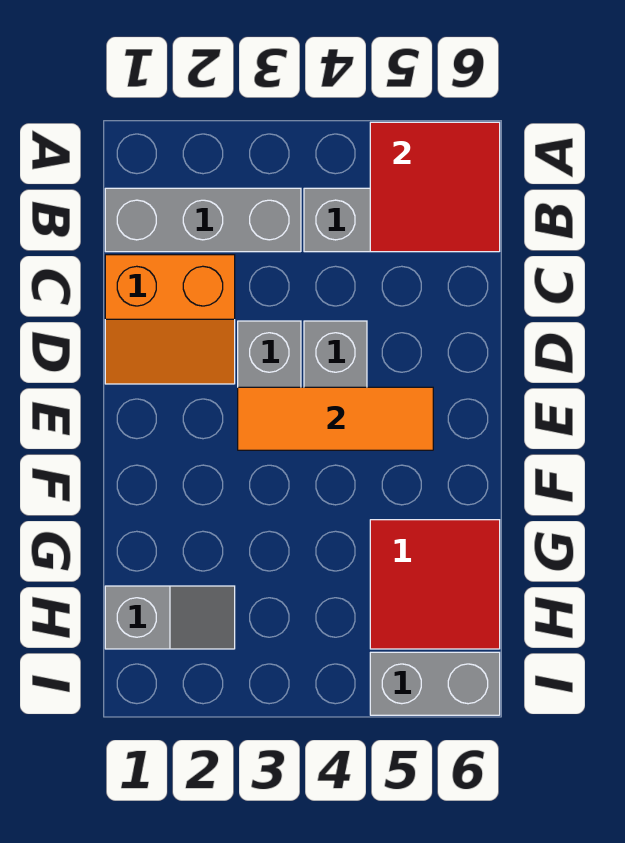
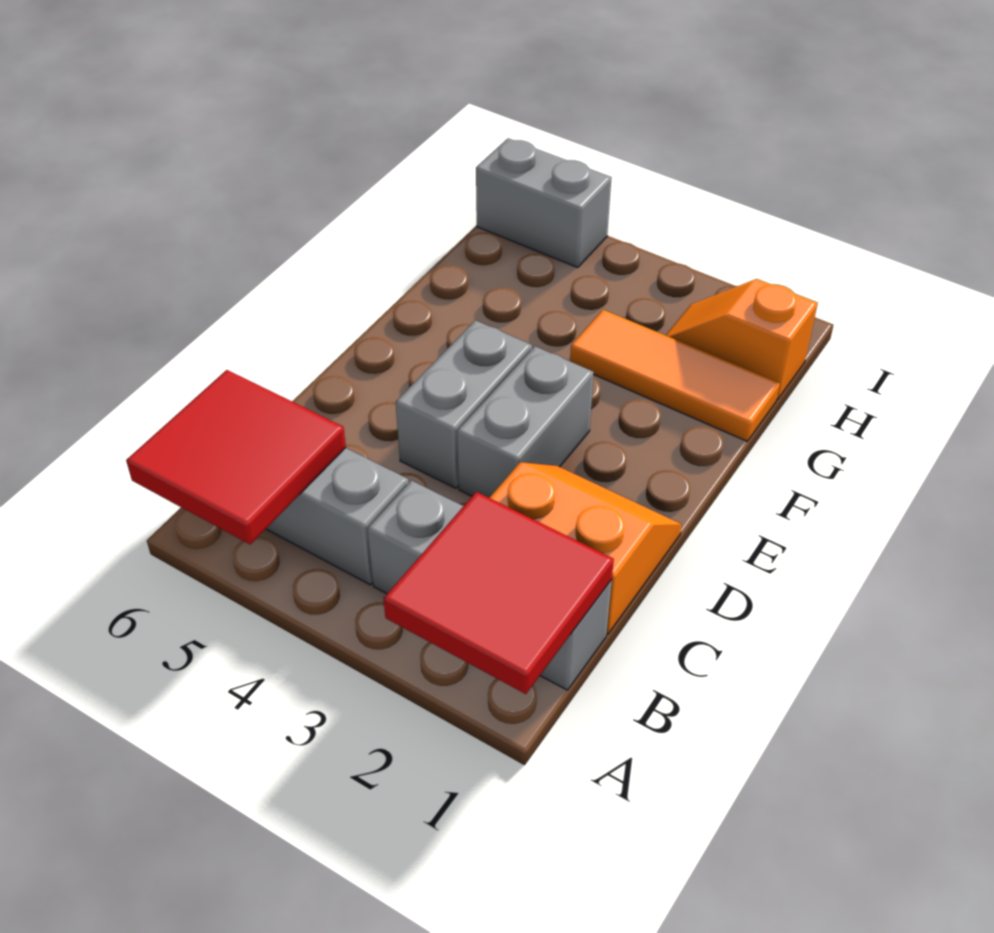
orange 1x3 tile [238,387,433,450] -> orange 1x3 tile moved to [570,310,780,441]
red 2x2 tile [370,520,500,649] -> red 2x2 tile moved to [384,492,614,694]
grey 1x2 slope [105,586,235,649] -> orange 1x2 slope [666,279,818,400]

